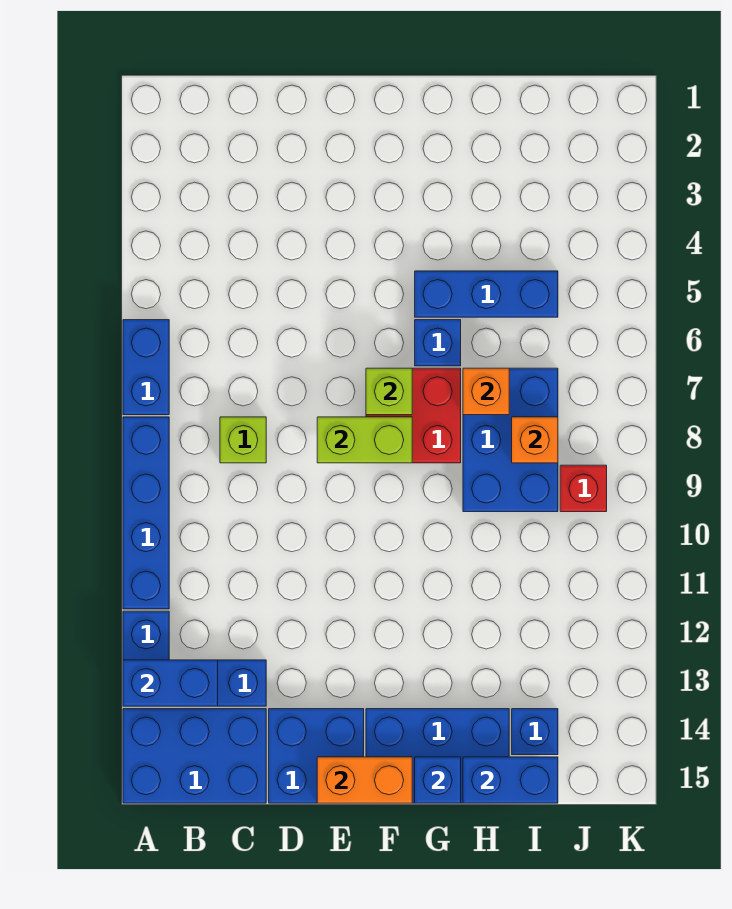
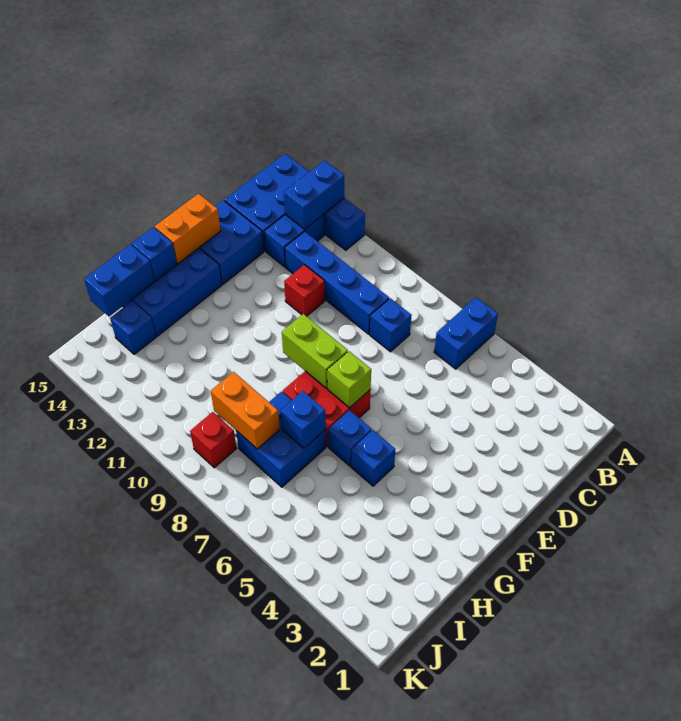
blue 1x2 brick [123,320,169,415] -> blue 1x2 brick turned to [434,297,498,369]
blue 1x4 brick [123,417,169,609] -> blue 1x4 brick moved to [285,231,389,334]
lime 1x1 brick [220,417,266,463] -> blue 1x1 brick [370,298,412,352]
none -> red 1x1 brick [284,265,325,316]
lime 1x2 brick [317,417,412,463] -> lime 1x2 brick turned to [282,314,348,388]
blue 1x3 brick [415,271,558,317] -> blue 1x1 brick [351,430,395,486]
blue 2x3 brick [463,368,558,512] -> blue 2x2 brick [236,392,326,487]
orange 1x1 brick [463,368,509,415] -> blue 1x1 brick [280,391,326,448]
orange 1x1 brick [512,417,558,463] -> orange 1x2 brick [211,372,280,449]

